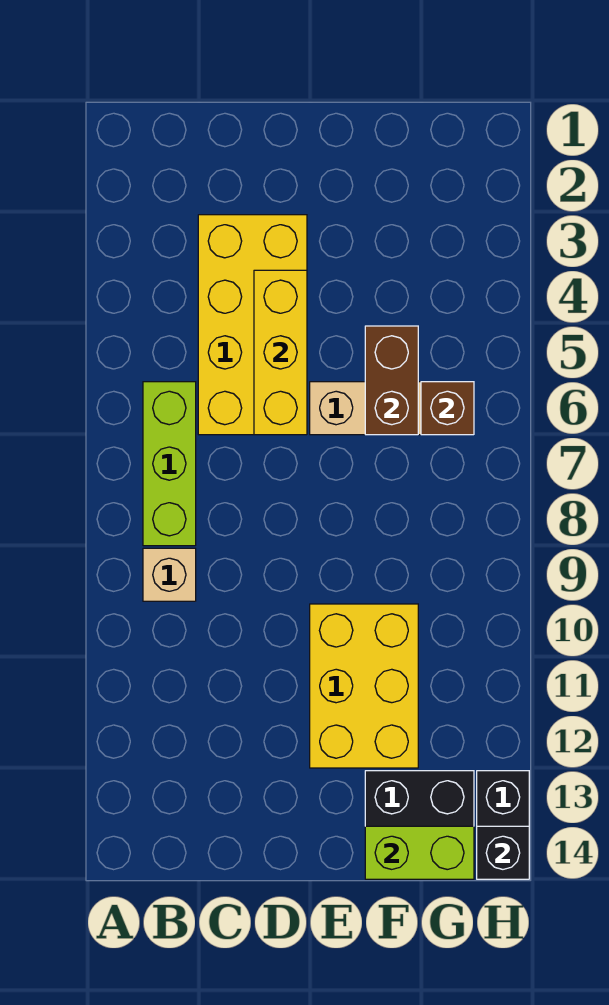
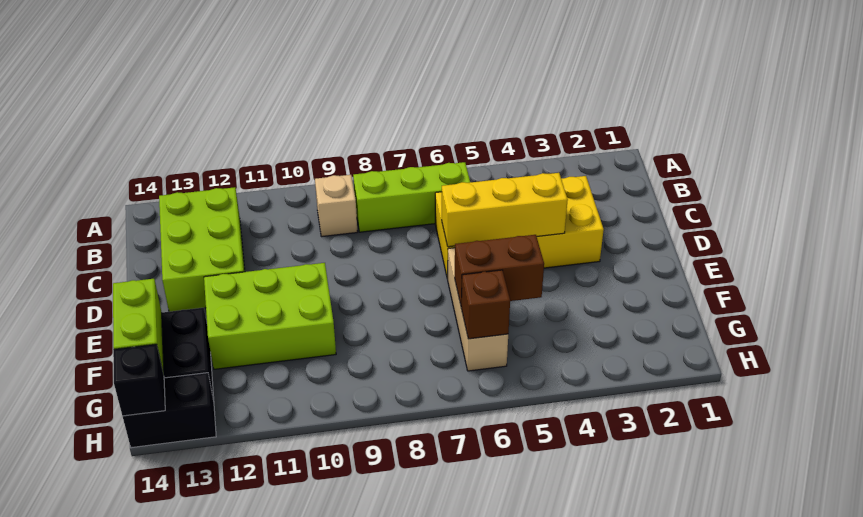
none -> lime 2x3 brick [159,187,245,312]
yellow 2x3 brick [310,604,418,768] -> lime 2x3 brick [204,263,336,369]

